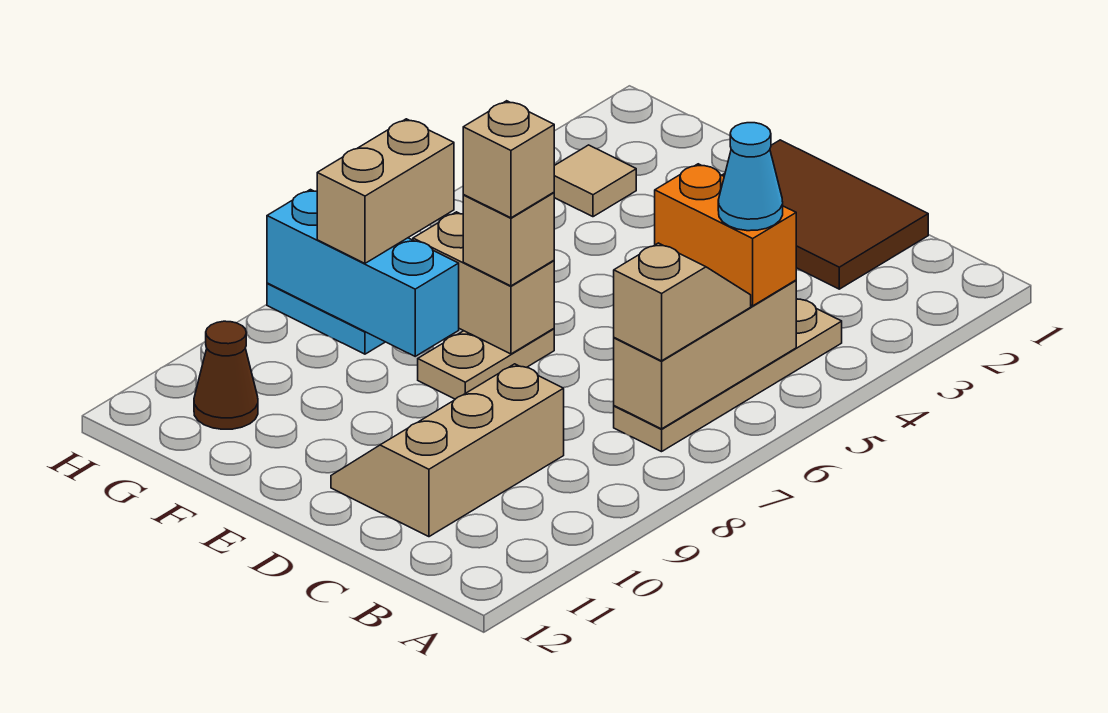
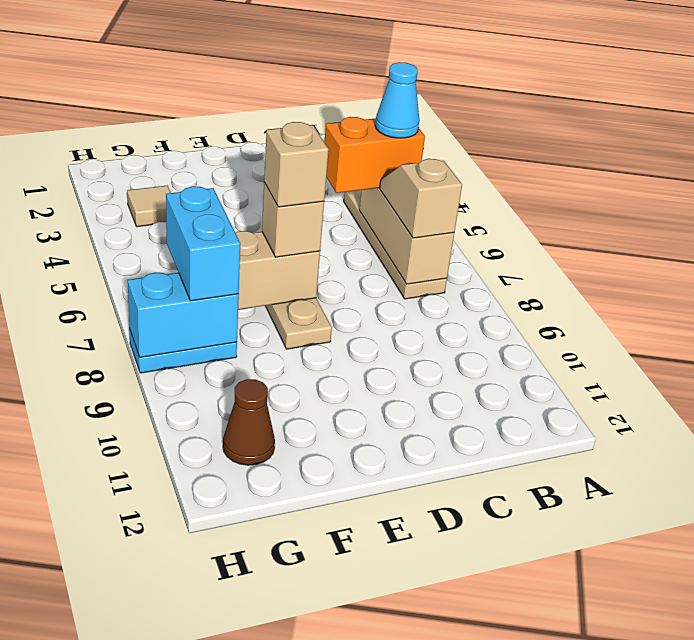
brown 2x3 tile [722,140,928,289] -> none
tan 2x3 slope [331,364,564,537] -> none
cyan 1x3 brick [267,190,459,356] -> cyan 1x2 brick [128,273,239,357]
tan 1x2 brick [317,119,454,263] -> cyan 1x2 brick [166,186,240,301]

